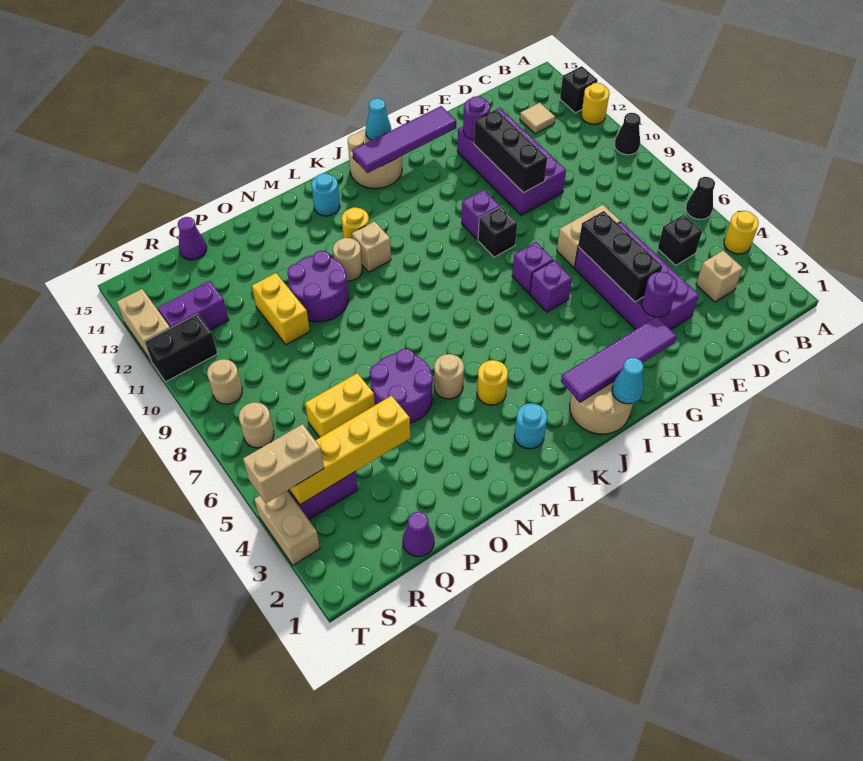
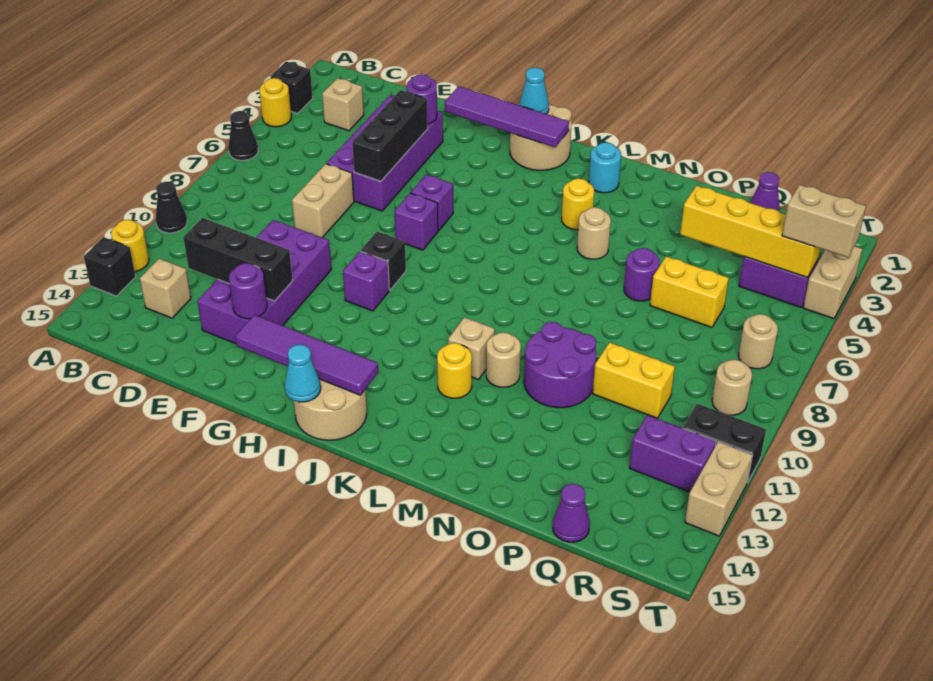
black 1x1 brick [658,215,702,265] -> black 1x1 brick moved to [270,62,313,113]
tan 1x1 tile [520,103,555,134] -> tan 1x1 brick [140,259,191,318]
tan 1x2 brick [557,205,620,267] -> tan 1x2 brick turned to [292,164,354,238]
black 1x3 brick [474,110,547,193] -> black 1x3 brick turned to [183,218,293,301]
cyan 1x1 round brick [311,173,340,216] -> none
purple 2x2 round brick [370,349,433,423] -> purple 1x1 round brick [624,248,659,301]
yellow 1x2 brick [252,273,310,345] -> yellow 1x2 brick turned to [593,342,675,418]

